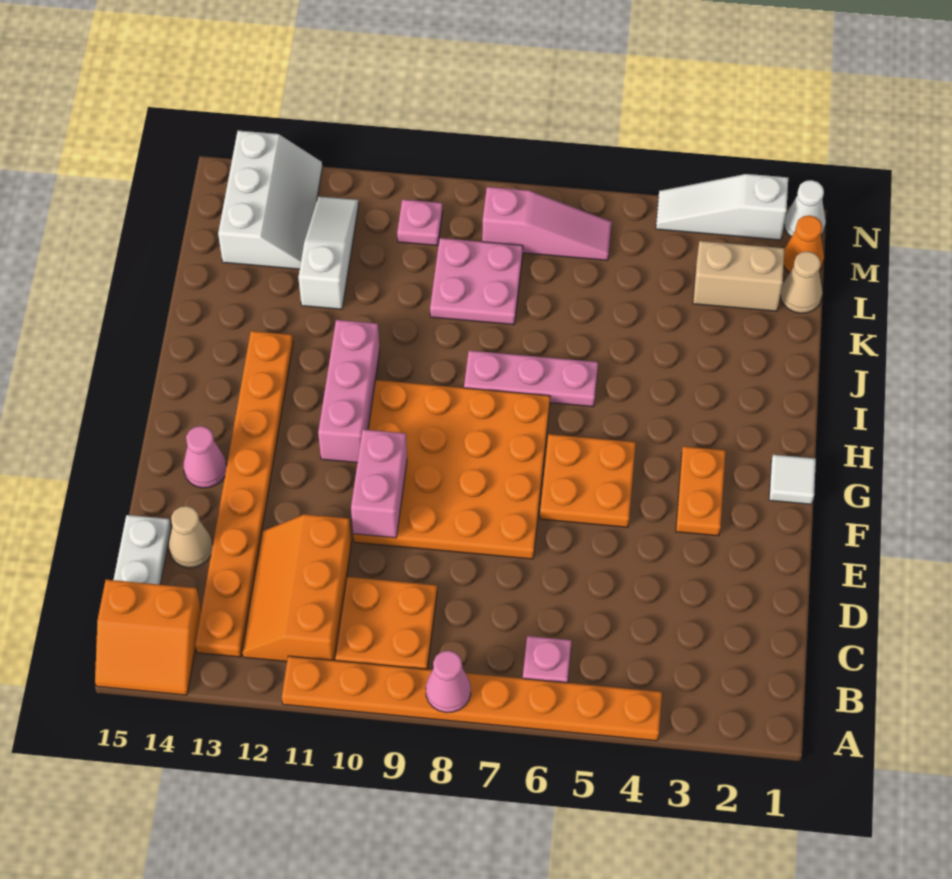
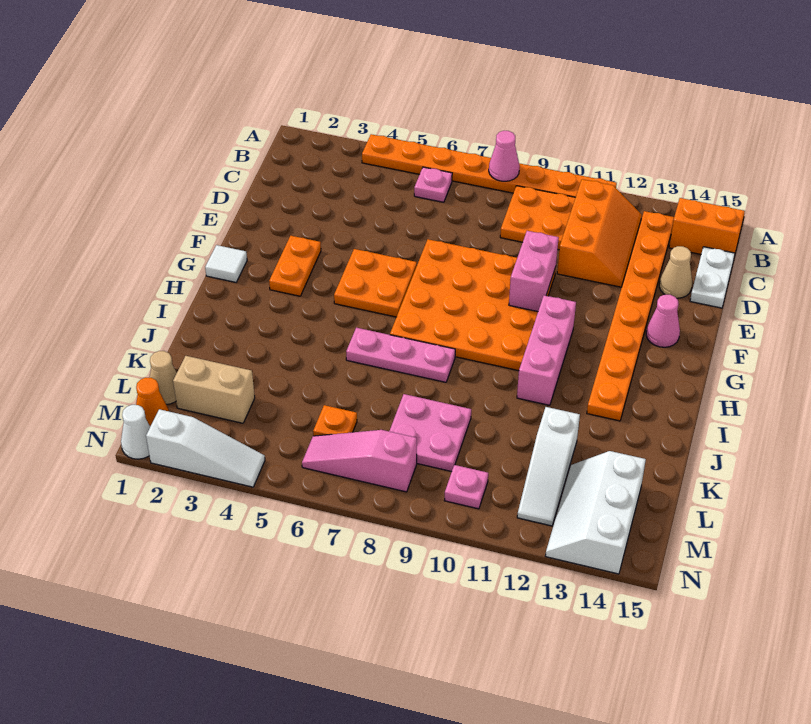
none -> orange 1x1 plate [313,405,357,436]

